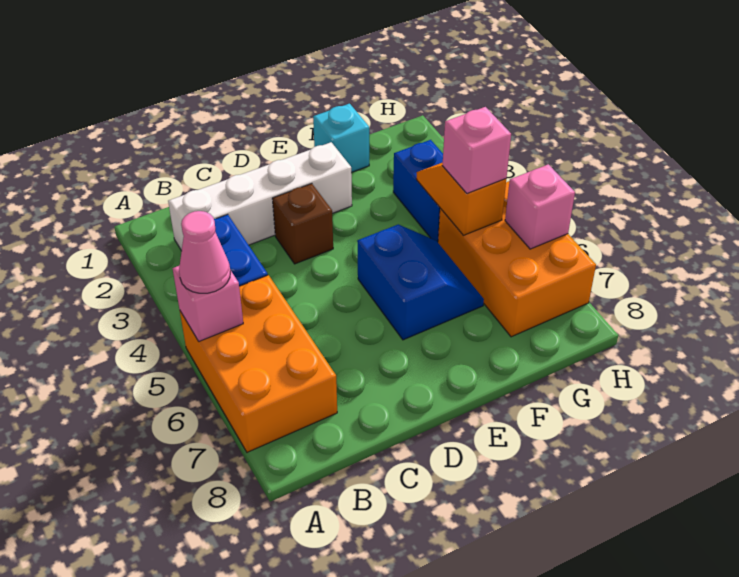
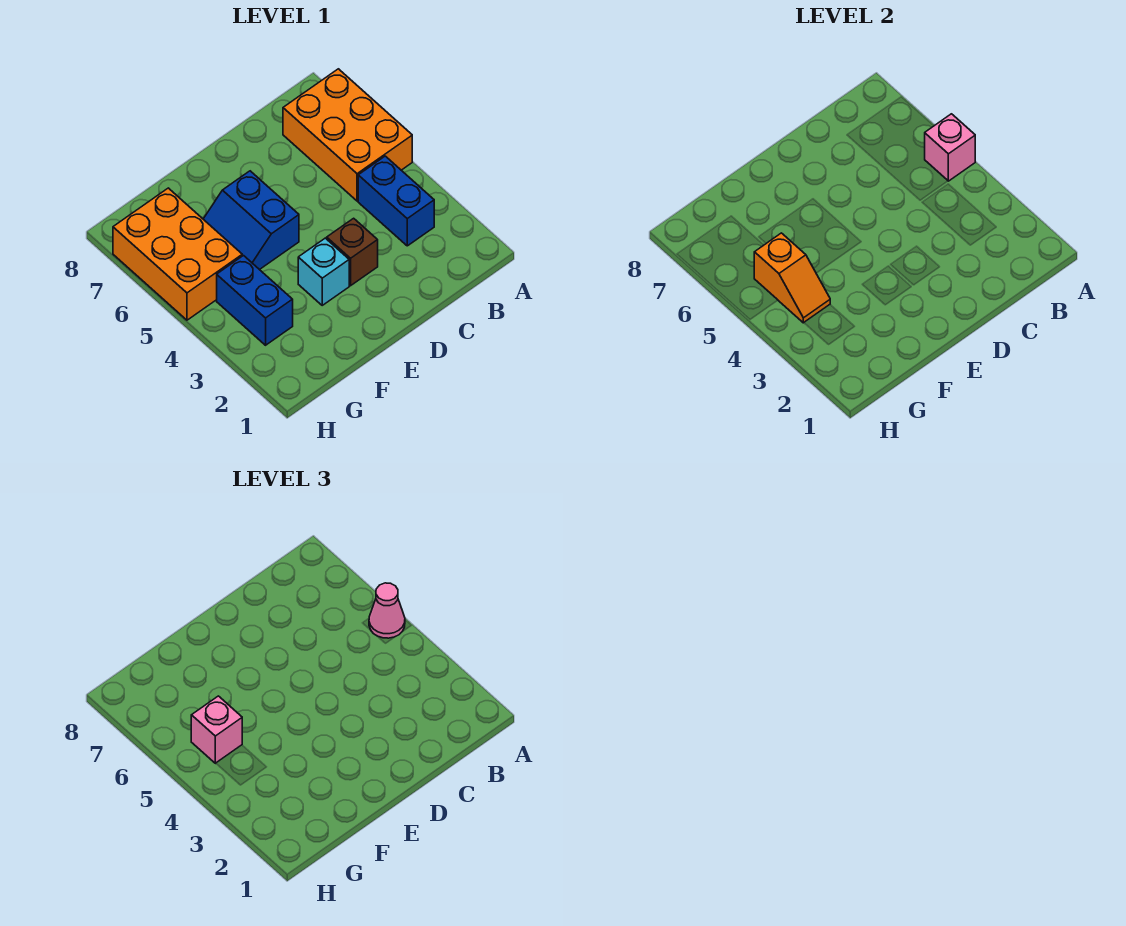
white 1x4 brick [168,142,352,251] -> none
cyan 1x1 brick [313,104,369,172] -> cyan 1x1 brick moved to [298,238,349,305]
pink 1x1 brick [505,164,575,249] -> none

